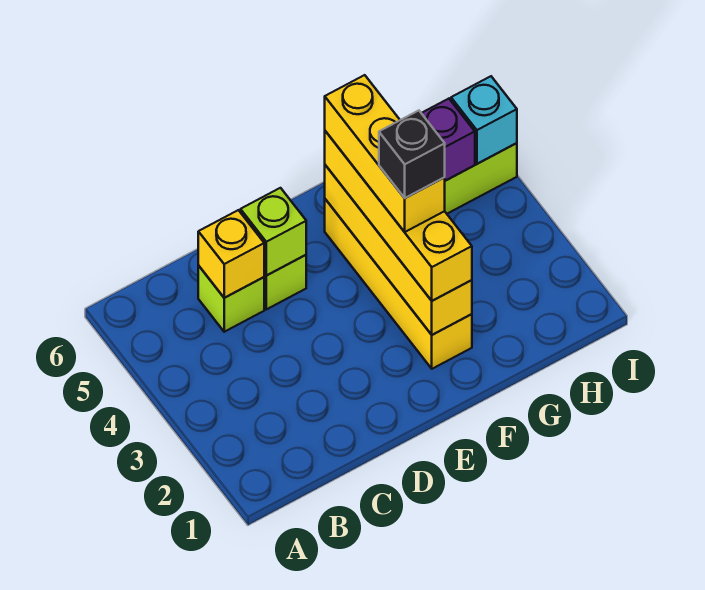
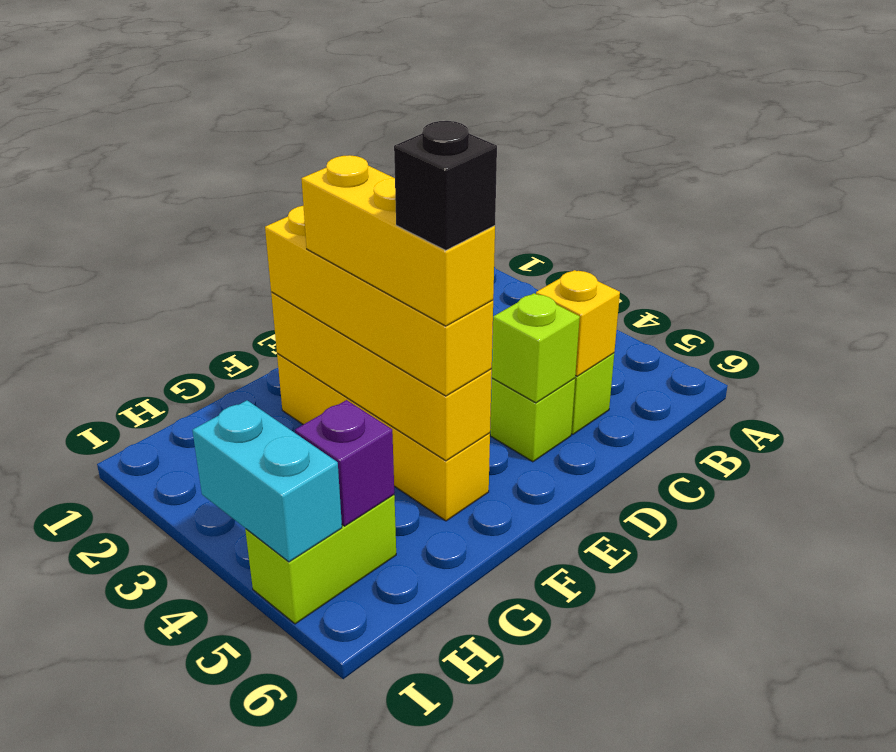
black 1x1 brick [379,111,445,198] -> black 1x1 brick moved to [394,121,497,250]
cyan 1x1 brick [451,76,517,164] -> cyan 1x2 brick [192,400,342,562]

